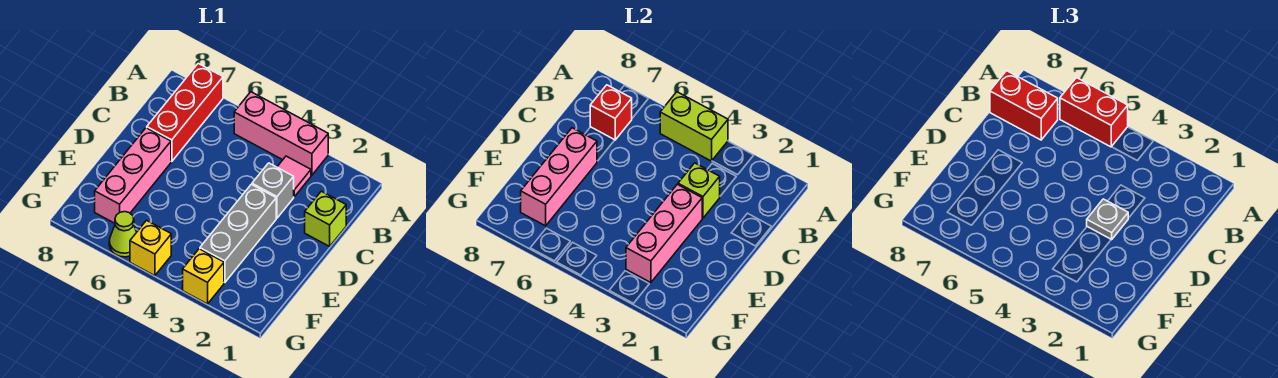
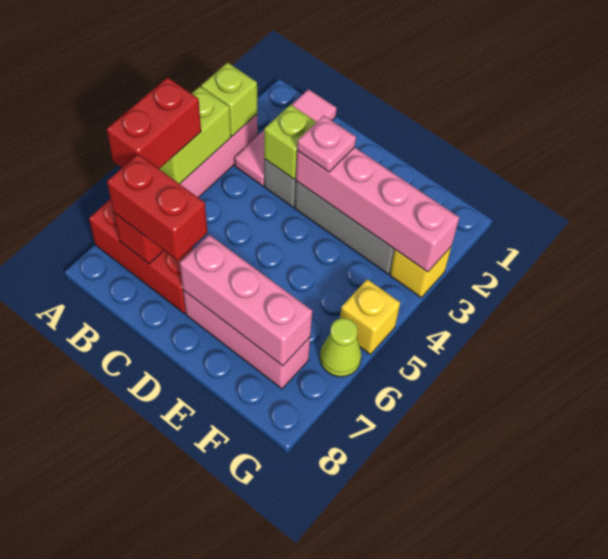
pink 1x1 tile [277,156,311,197] -> pink 1x3 tile [234,89,337,186]
red 1x2 brick [990,71,1058,140] -> red 1x2 brick turned to [107,154,207,261]
lime 1x1 brick [305,191,346,246] -> lime 1x1 brick moved to [201,63,257,136]
pink 1x3 brick [626,184,702,283] -> pink 1x4 brick [296,147,459,272]
grey 1x1 plate [1087,199,1128,240] -> pink 1x1 plate [297,116,356,172]

